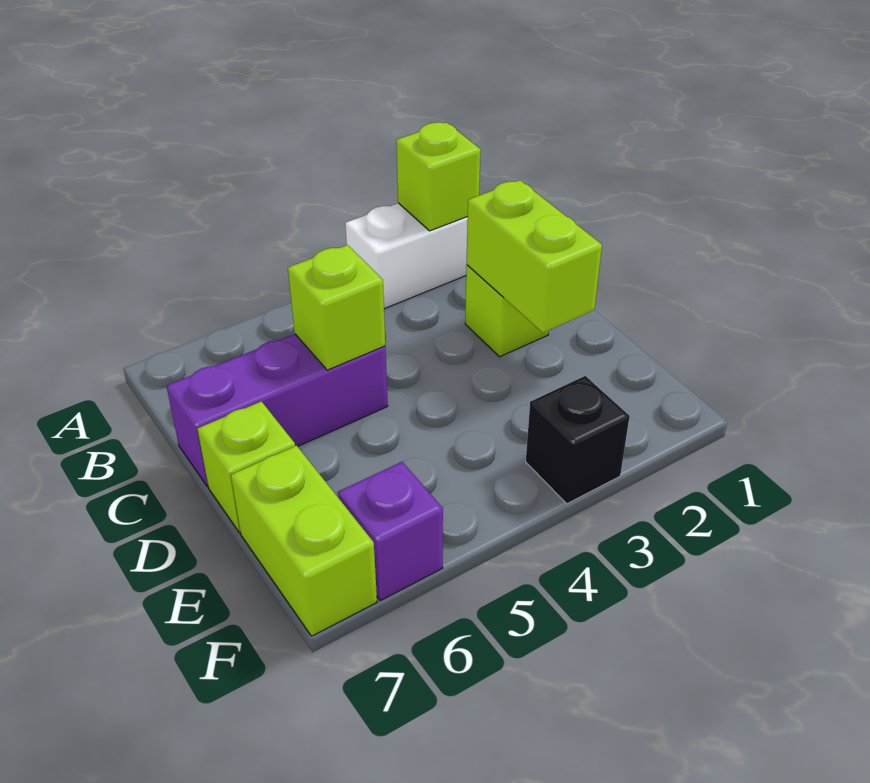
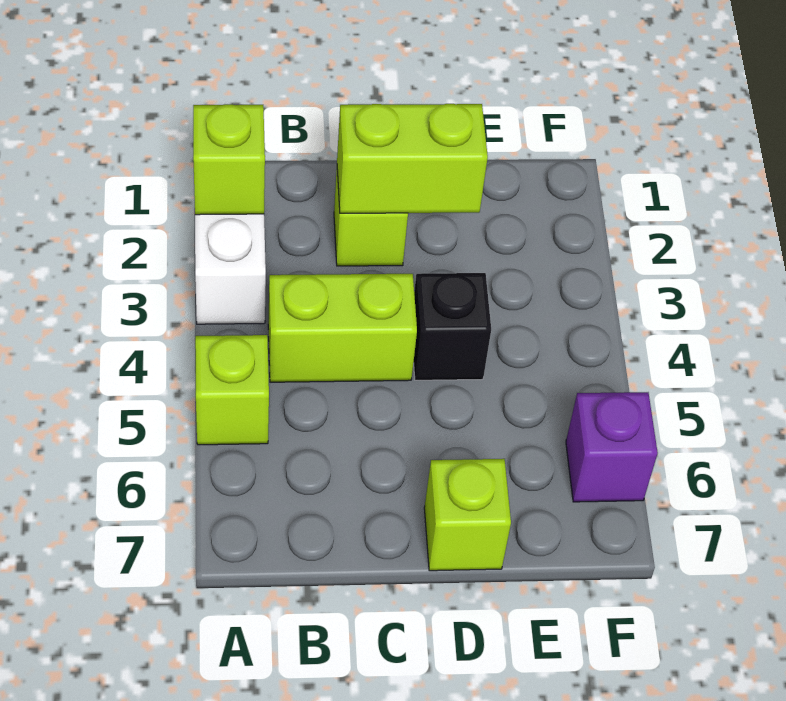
purple 1x3 brick [167,334,388,487] -> none
lime 1x1 brick [288,245,385,370] -> lime 1x1 brick moved to [195,335,269,445]
lime 1x2 brick [231,446,377,636] -> lime 1x2 brick moved to [268,274,417,382]
black 1x1 brick [526,376,630,504] -> black 1x1 brick moved to [413,273,491,380]

